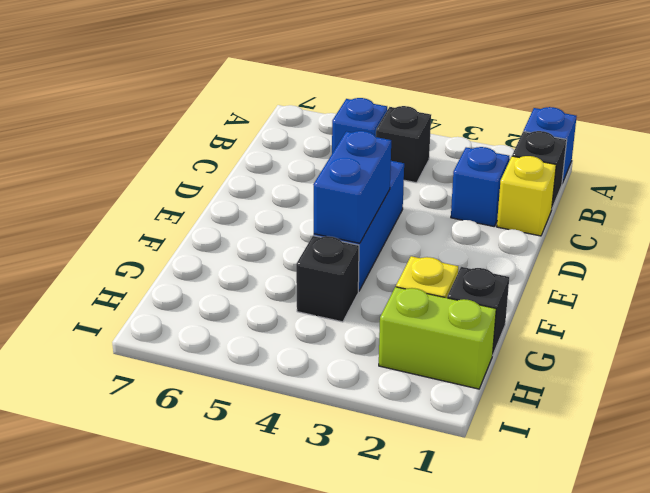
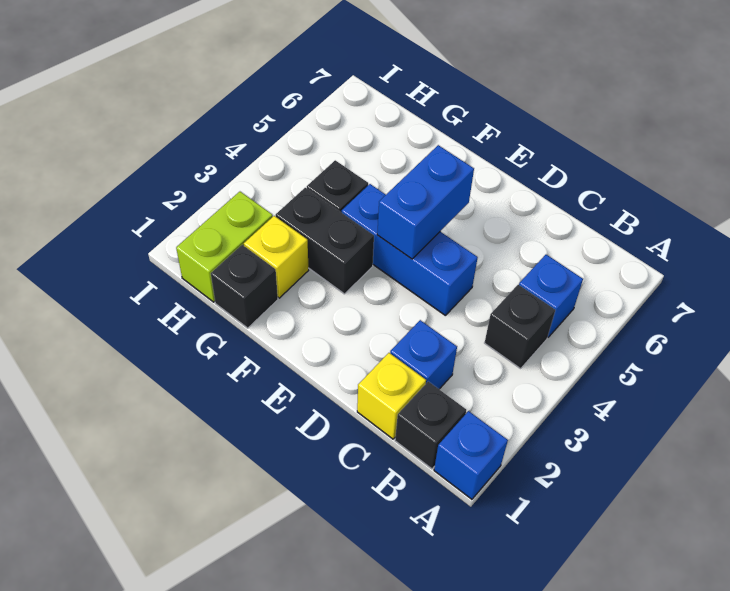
blue 1x2 brick [313,131,391,243] -> blue 1x2 brick turned to [377,145,474,259]
none -> black 1x2 brick [276,188,374,294]

